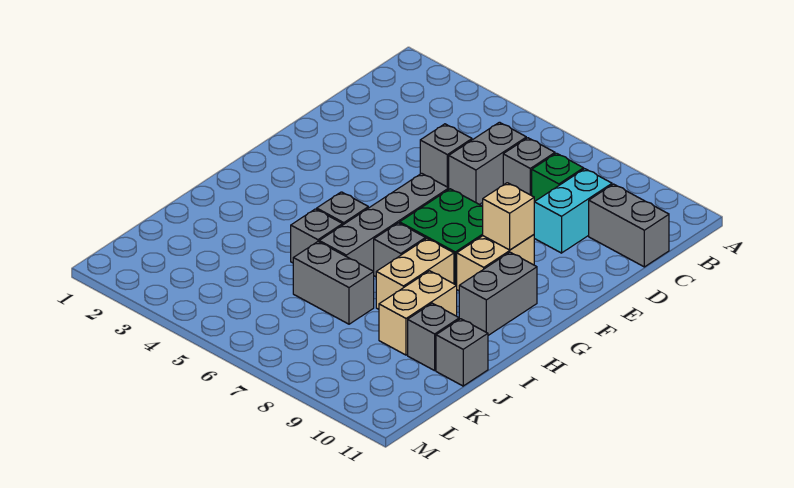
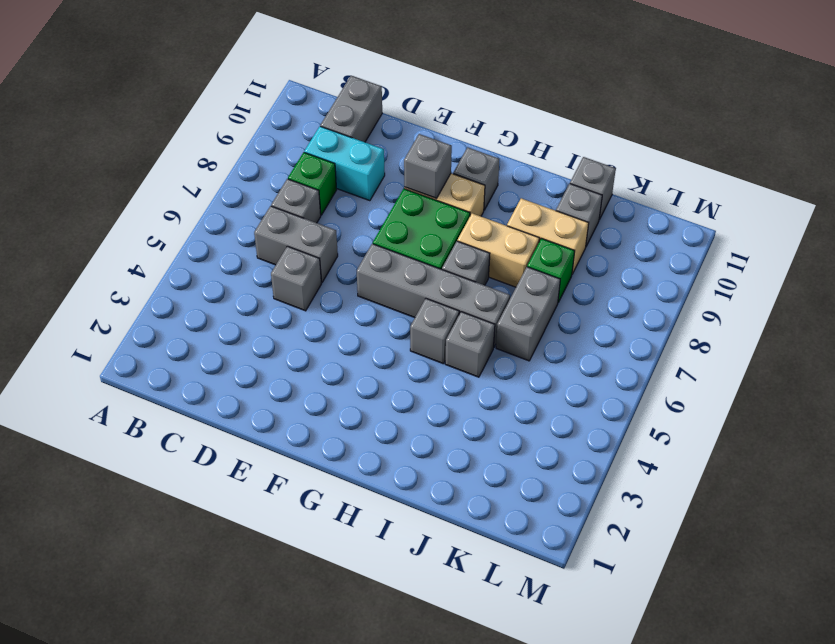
tan 1x1 brick [483,183,534,250] -> grey 1x1 brick [404,134,452,199]
grey 1x2 brick [459,252,537,335] -> grey 1x1 brick [453,147,499,210]
none -> green 1x1 brick [527,239,575,302]

